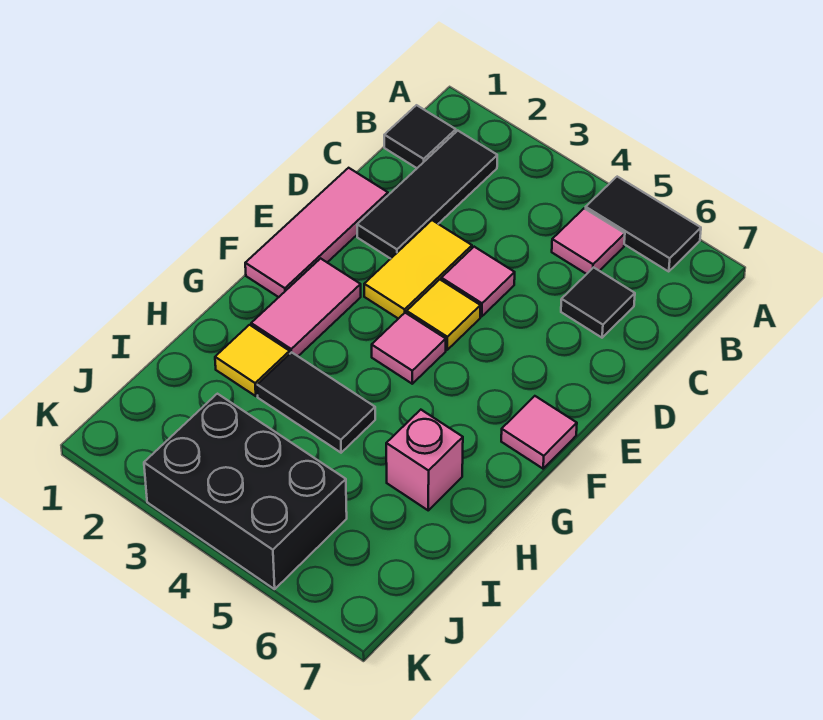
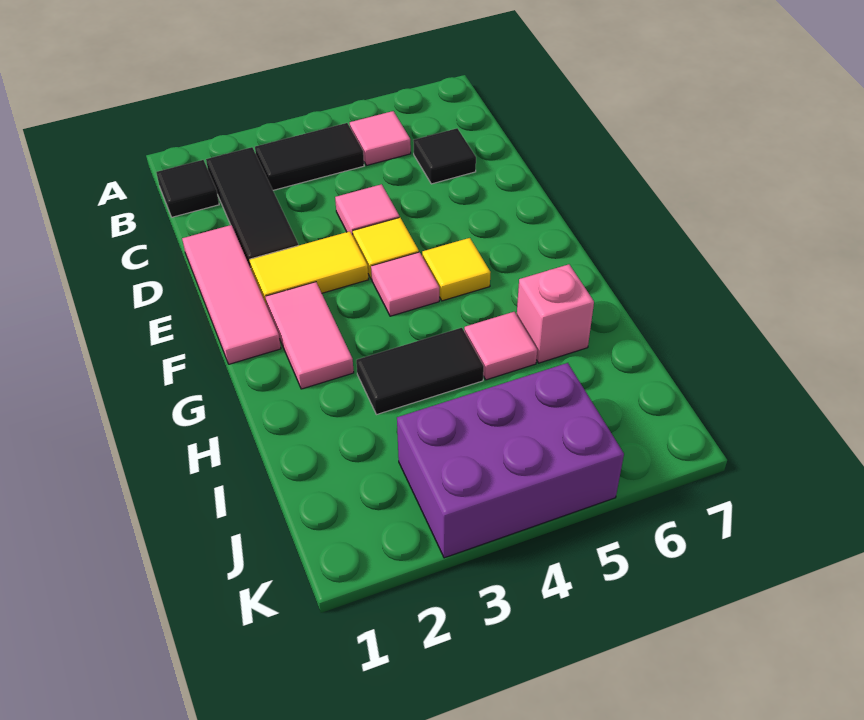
black 1x2 tile [586,177,701,272] -> black 1x2 tile moved to [255,123,364,190]
yellow 1x2 tile [364,220,472,319] -> yellow 1x2 tile turned to [250,231,369,305]
pink 1x1 tile [501,396,577,469] -> pink 1x1 tile moved to [464,312,537,380]
yellow 1x1 tile [215,325,290,396] -> yellow 1x1 tile moved to [422,238,491,301]
black 2x3 brick [144,394,347,589] -> purple 2x3 brick [397,363,624,558]

